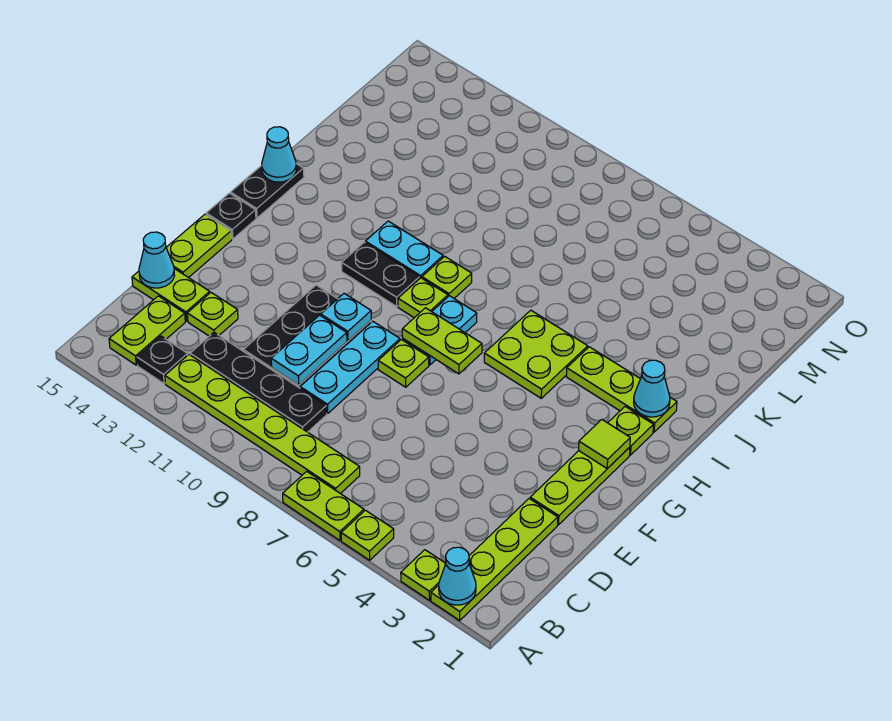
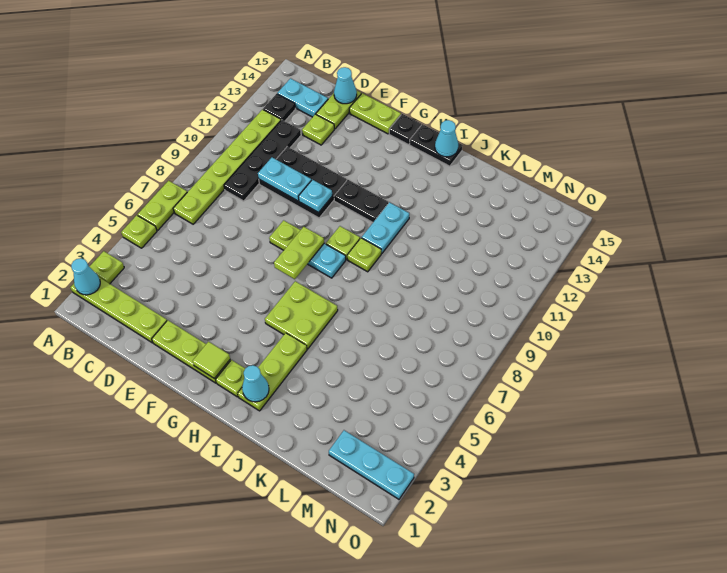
lime 1x2 plate [109,296,185,365] -> cyan 1x2 plate [277,78,328,117]
cyan 1x3 plate [300,321,400,414] -> cyan 1x3 plate moved to [329,430,414,499]
black 1x2 plate [341,242,419,306] -> black 1x2 plate turned to [334,180,388,222]

